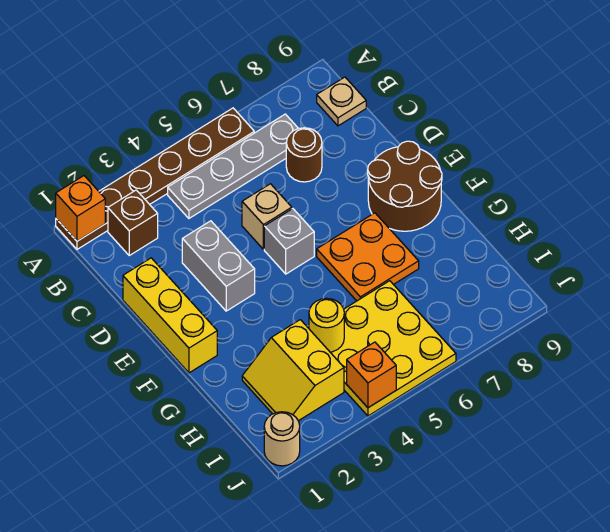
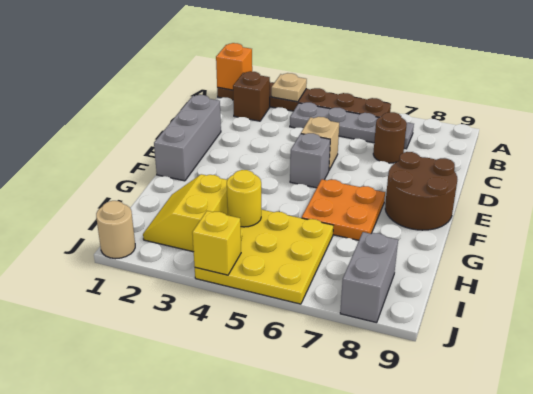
tan 1x1 plate [317,77,366,126] -> tan 1x1 plate moved to [271,73,307,102]
yellow 1x3 brick [123,258,217,373] -> grey 1x3 brick [154,95,221,181]
grey 1x2 brick [182,221,255,311] -> grey 1x2 brick moved to [340,232,398,323]
orange 1x1 brick [347,342,396,408] -> yellow 1x1 brick [192,211,241,275]

